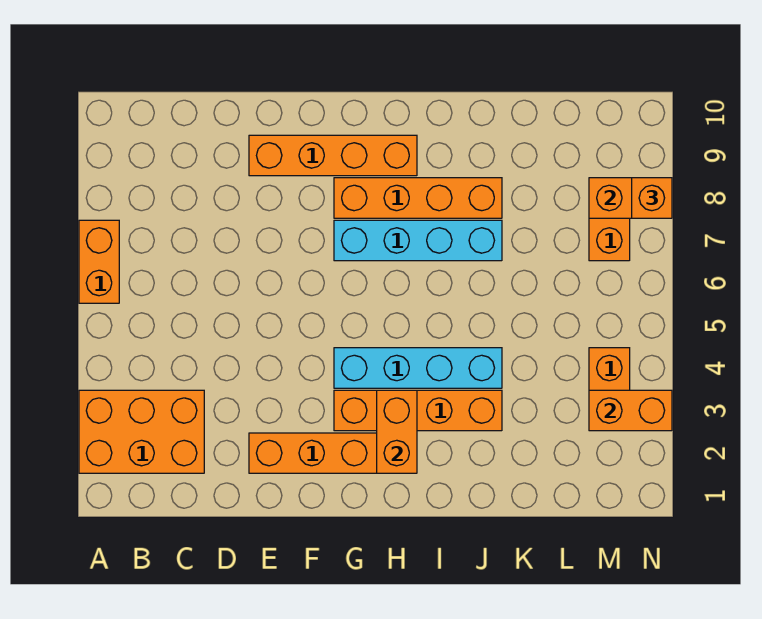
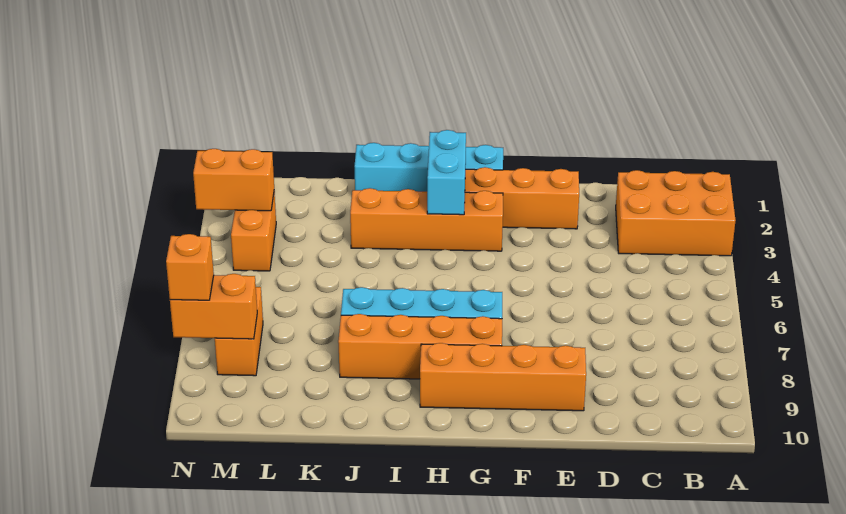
orange 1x2 brick [79,220,119,303] -> none
cyan 1x4 brick [334,348,502,388] -> cyan 1x4 brick moved to [355,143,503,192]
orange 1x2 brick [377,390,417,473] -> cyan 1x2 brick [427,130,466,215]

